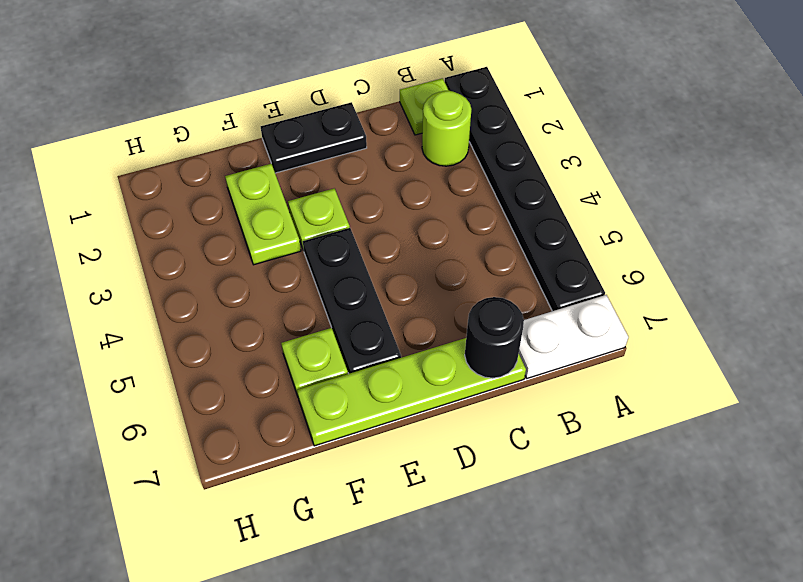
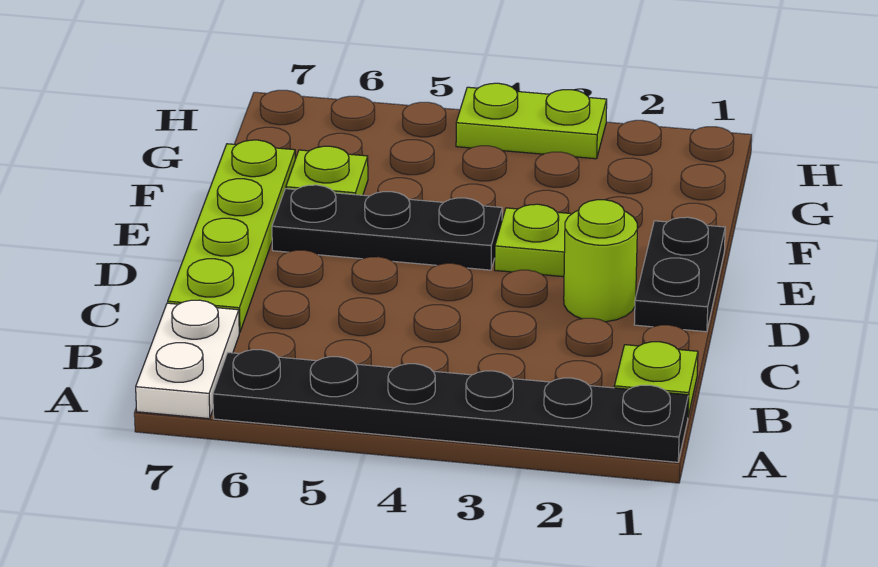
lime 1x1 round brick [422,91,471,166] -> lime 1x1 round brick moved to [564,200,637,322]
black 1x1 round brick [465,297,524,378] -> none
lime 1x2 plate [225,164,301,265] -> lime 1x2 plate moved to [456,83,607,159]

